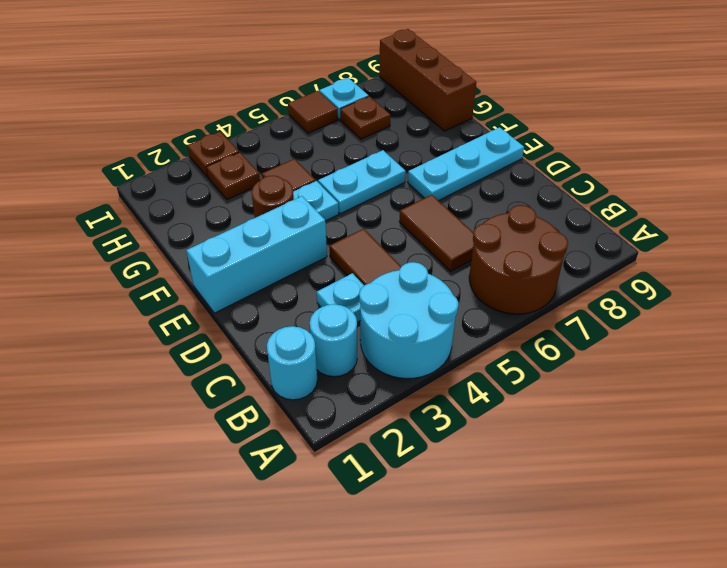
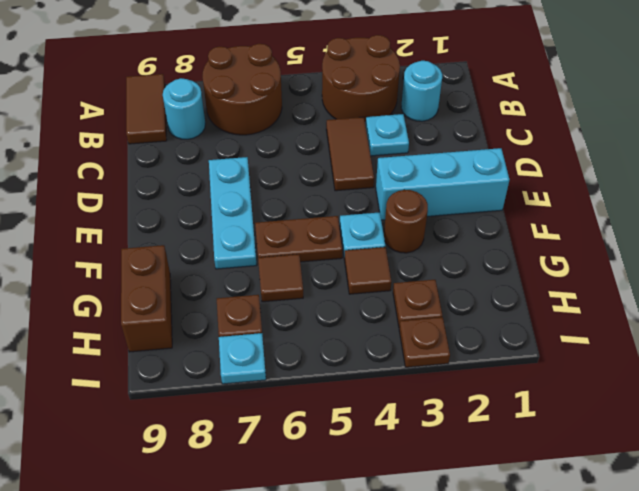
cyan 2x2 round brick [359,262,458,379] -> brown 2x2 round brick [322,35,400,125]
cyan 1x1 round brick [267,326,318,400] -> cyan 1x1 round brick moved to [163,78,205,139]
brown 1x2 tile [399,195,474,271] -> brown 1x2 tile moved to [126,74,167,144]
cyan 1x3 plate [408,127,524,201] -> cyan 1x3 plate turned to [209,157,257,269]
cyan 1x2 plate [318,150,406,214] -> brown 1x2 plate [255,216,342,262]
brown 1x3 brick [379,29,476,131] -> brown 1x2 brick [121,245,172,352]
brown 1x1 tile [288,91,338,133] -> brown 1x1 tile moved to [258,254,303,302]

